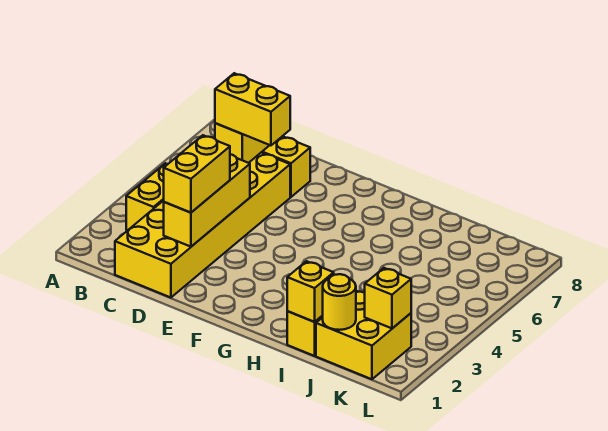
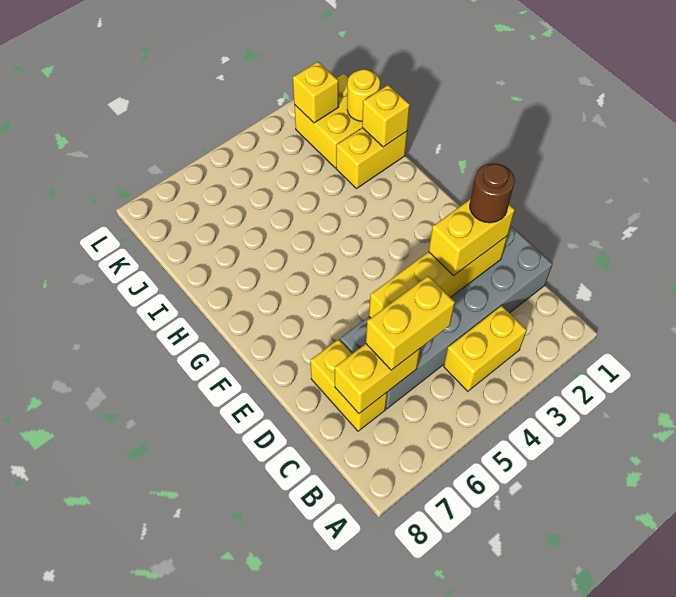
yellow 2x6 brick [115,153,290,298] -> grey 2x6 brick [340,226,553,409]
yellow 1x2 brick [215,73,290,145] -> yellow 1x2 brick turned to [366,276,455,370]
yellow 1x3 brick [164,154,250,247] -> yellow 1x4 brick [369,236,507,318]
none -> brown 1x1 round brick [470,163,515,223]

